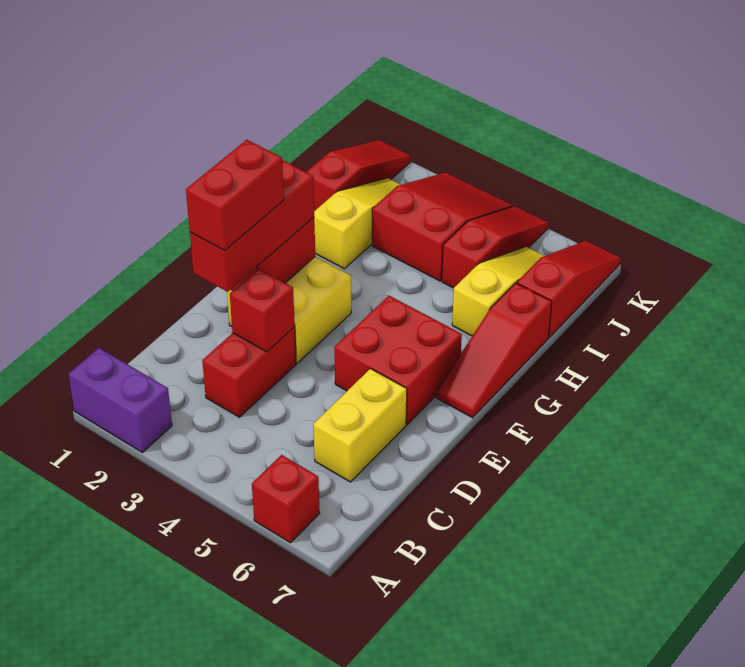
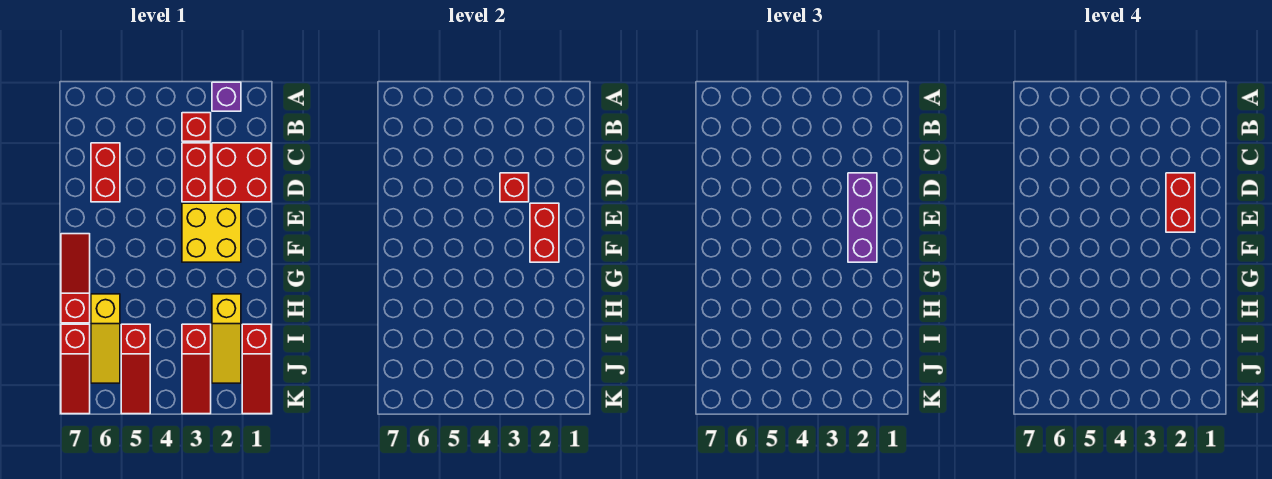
purple 1x2 brick [69,348,172,452] -> purple 1x1 brick [212,82,241,111]
red 1x1 brick [252,455,320,543] -> red 1x1 brick moved to [182,113,211,141]
yellow 1x2 brick [313,369,407,482] -> red 1x2 brick [91,143,120,202]
red 1x3 brick [190,160,314,292] -> purple 1x3 brick [848,173,877,262]
red 2x2 brick [334,296,462,424] -> red 2x2 brick moved to [212,143,271,202]
red 2x3 slope [372,173,513,281] -> red 1x3 slope [182,324,211,414]

